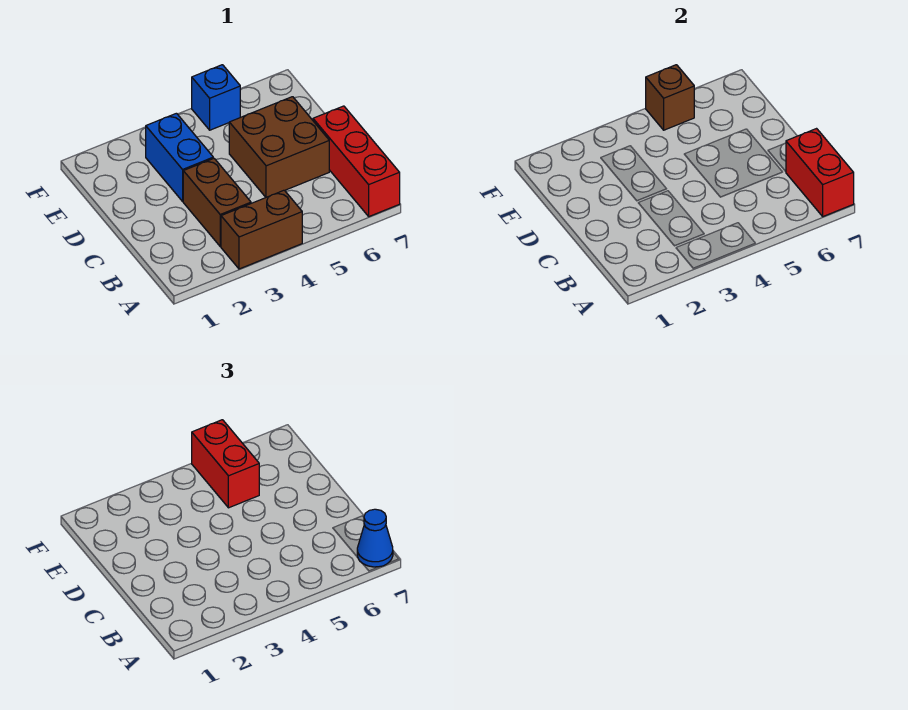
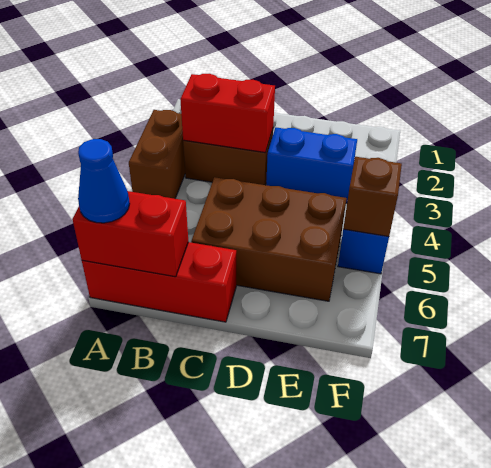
brown 2x2 brick [229,97,329,197] -> brown 2x3 brick [191,177,347,301]
red 1x2 brick [192,420,259,508] -> red 1x2 brick moved to [180,74,275,153]

